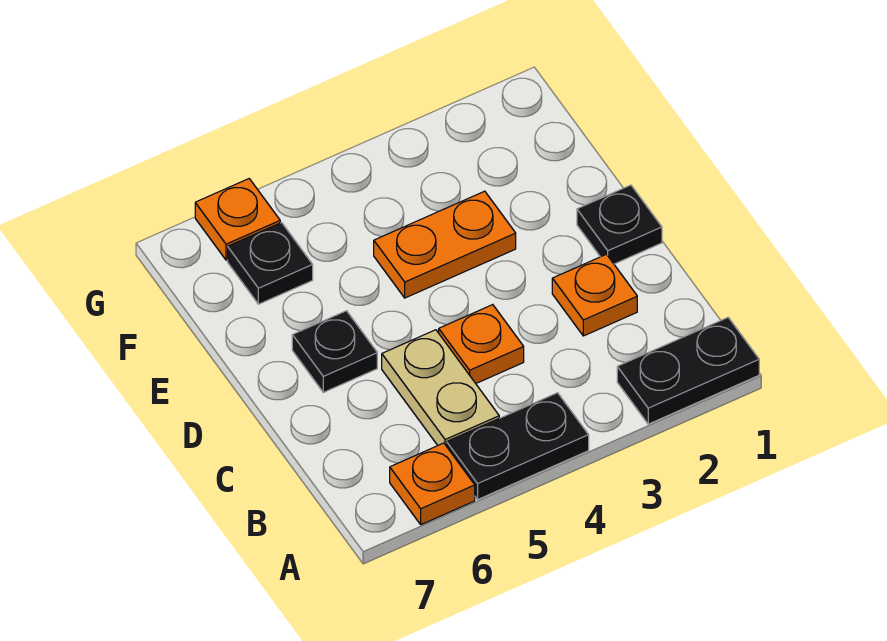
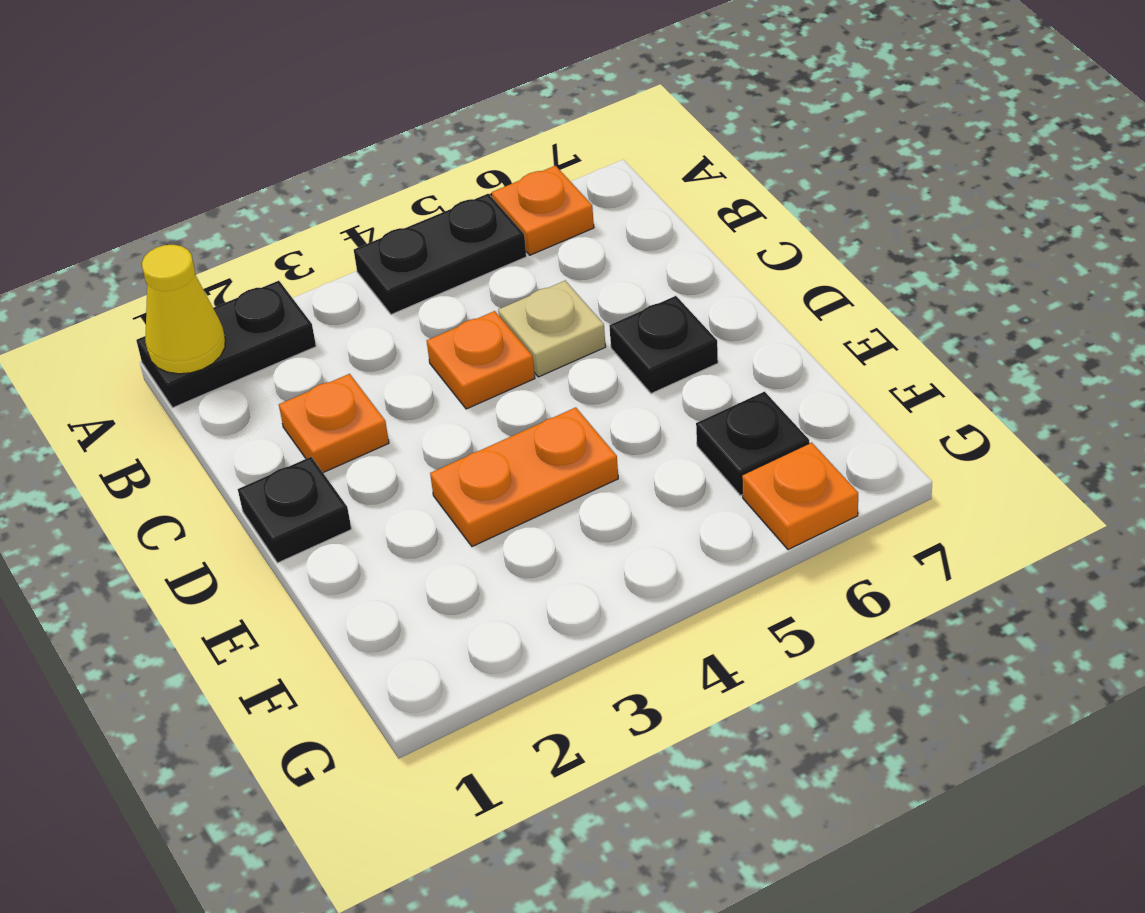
none -> yellow 1x1 cone [142,245,225,374]
tan 1x2 plate [382,330,499,446] -> tan 1x1 plate [498,281,606,377]

